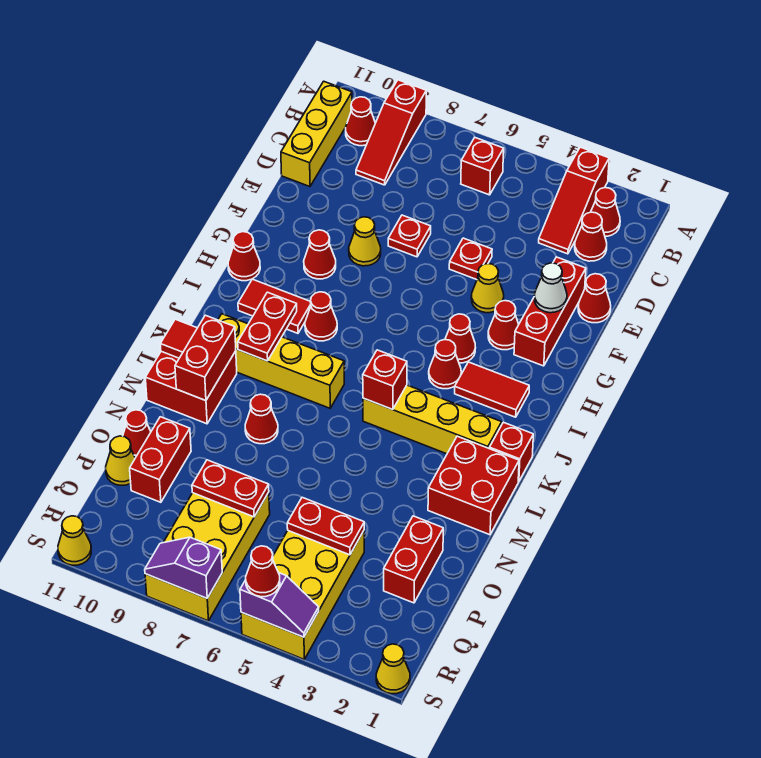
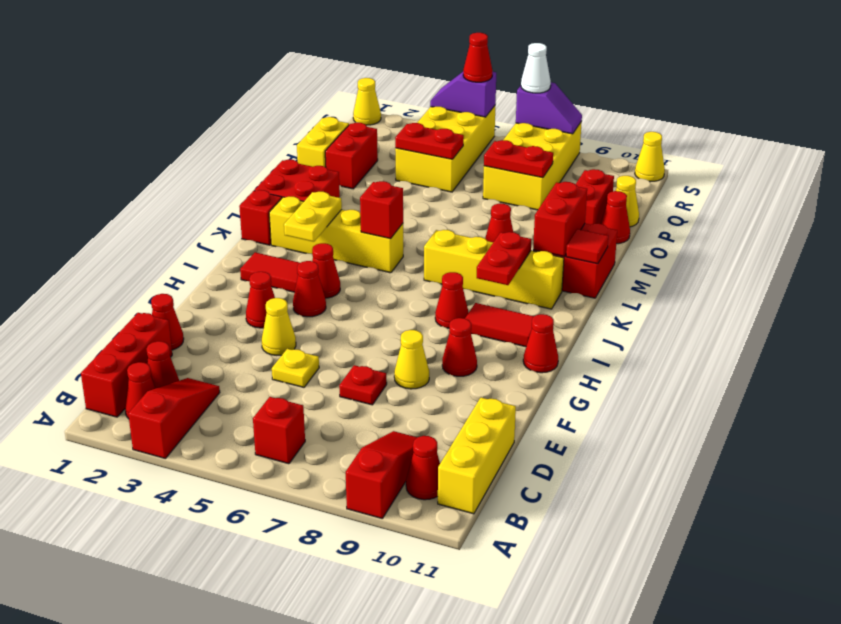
red 1x3 brick [514,257,586,366] -> red 1x3 brick moved to [81,313,172,417]
red 1x1 plate [449,238,492,280] -> yellow 1x1 plate [272,349,319,387]
white 1x1 cone [534,263,567,313] -> white 1x1 cone moved to [521,43,551,93]
none -> yellow 1x2 plate [284,192,342,242]
none -> yellow 1x2 brick [297,117,349,167]

